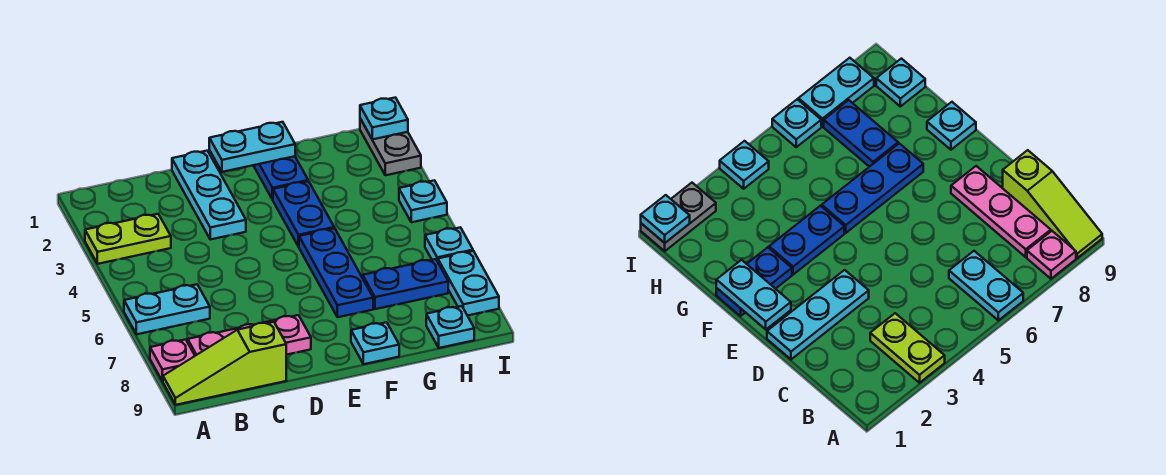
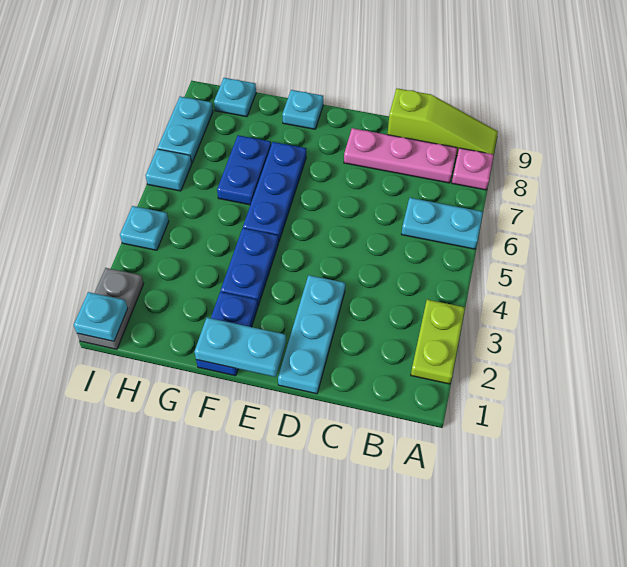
lime 1x2 plate [85,214,171,264] -> lime 1x2 plate turned to [411,300,465,384]
blue 1x2 plate [363,259,448,309] -> blue 1x2 plate turned to [217,135,271,205]

